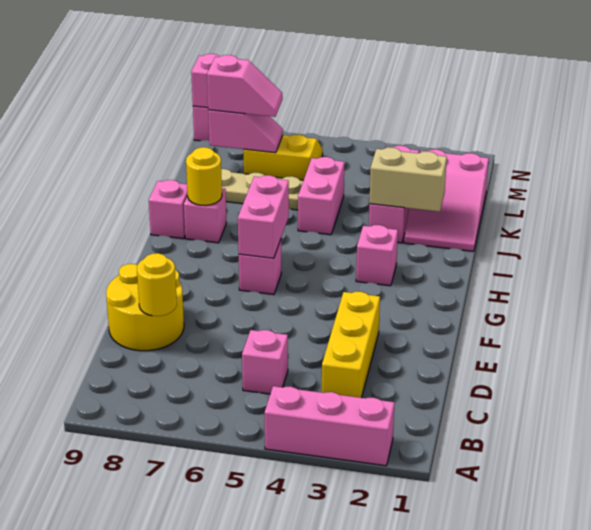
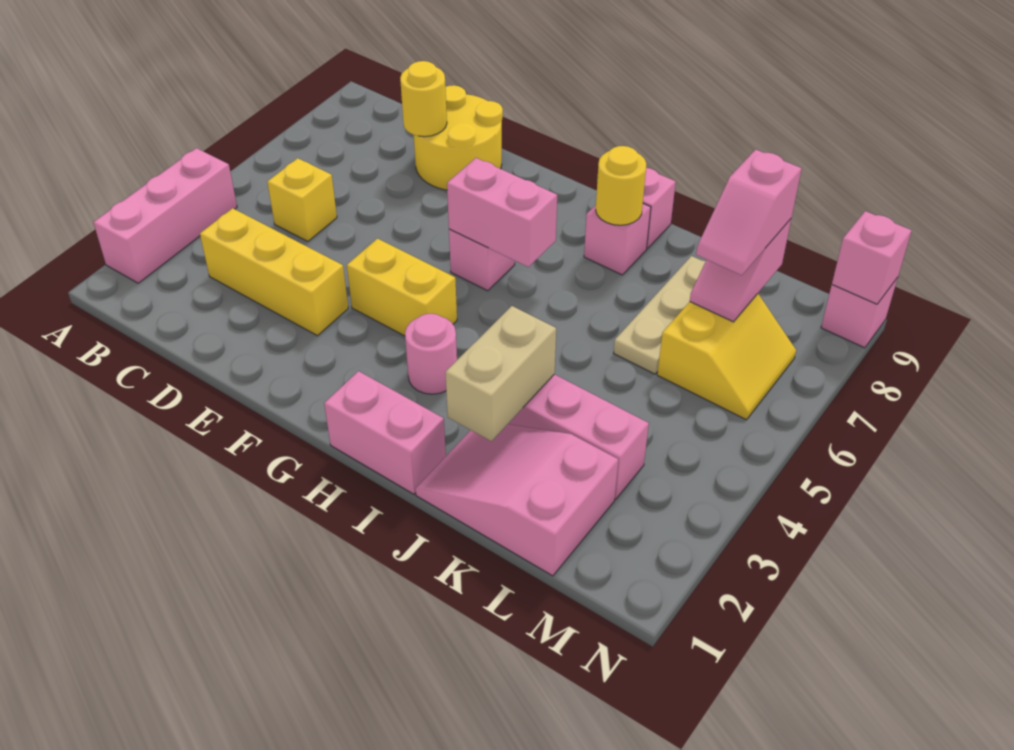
pink 1x1 brick [242,330,288,394] -> yellow 1x1 brick [267,158,337,241]
none -> yellow 1x2 brick [347,239,457,336]
pink 1x1 brick [356,225,398,286] -> pink 1x1 round brick [405,314,457,394]
pink 1x2 brick [298,157,344,235] -> pink 1x2 brick moved to [324,371,446,494]

